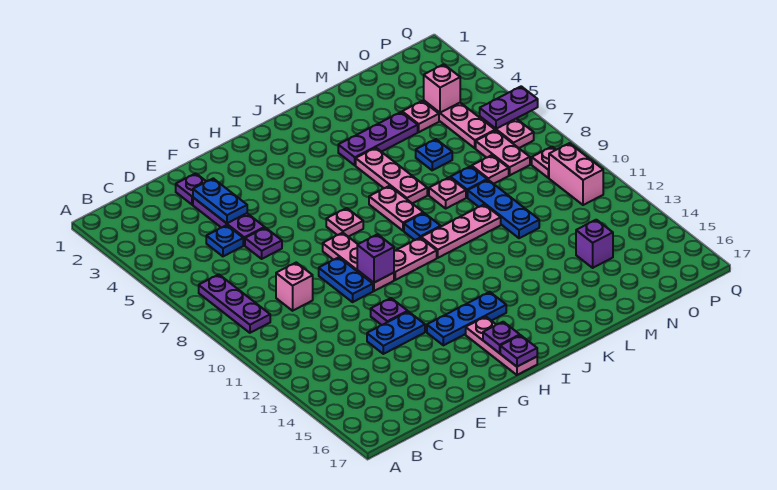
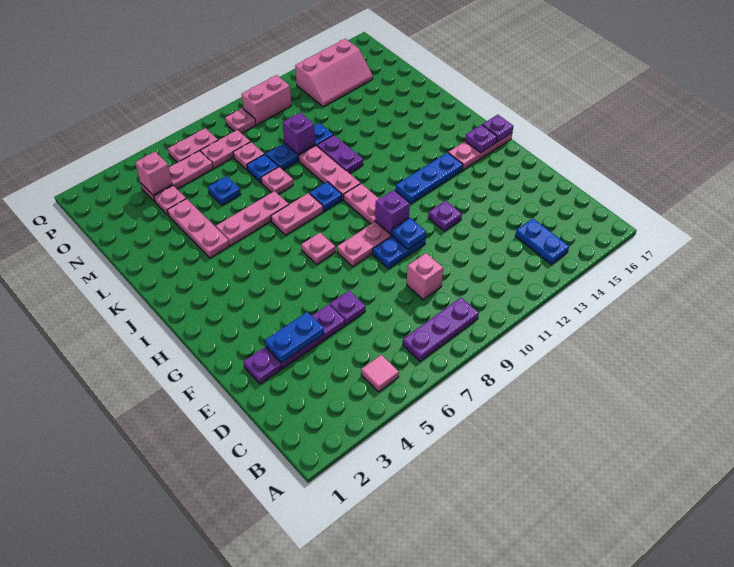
none -> pink 1x1 tile [361,355,399,392]
blue 1x1 plate [206,225,243,256] -> blue 1x1 plate moved to [392,218,426,249]
blue 1x2 plate [367,312,425,354] -> blue 1x2 plate moved to [515,219,569,264]
blue 1x3 plate [427,292,506,345] -> blue 1x3 plate turned to [396,153,463,204]
purple 1x3 plate [338,112,418,165] -> pink 1x3 plate [167,199,230,258]
purple 1x1 brick [576,220,613,268] -> purple 1x1 brick moved to [282,113,315,154]
none -> pink 2x3 slope [295,39,373,107]
purple 1x2 plate [480,86,538,129] -> purple 1x2 plate moved to [317,135,363,174]

